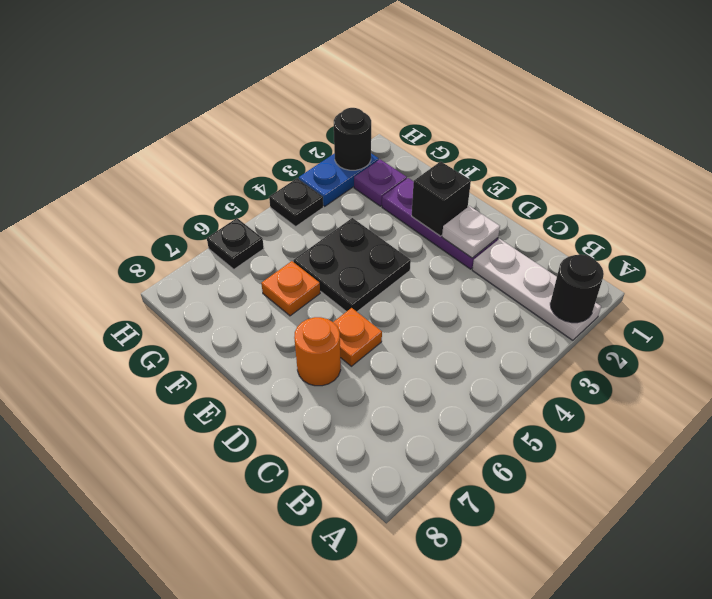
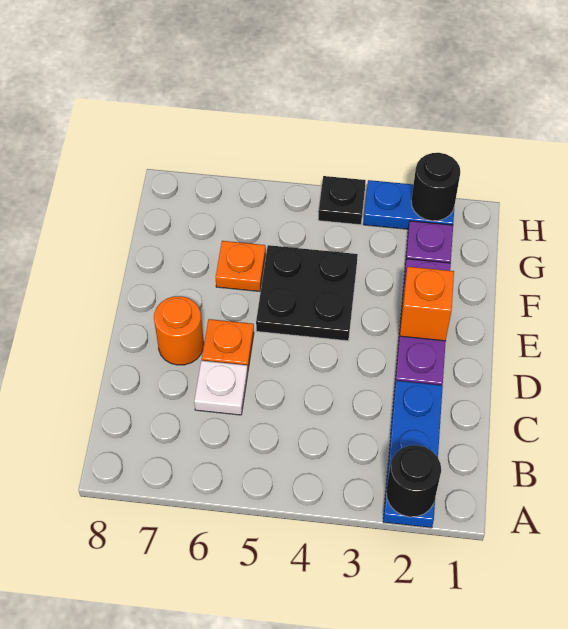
white 1x3 plate [472,239,601,340] -> blue 1x3 plate [383,381,443,528]
white 1x1 plate [442,206,500,258] -> white 1x1 plate moved to [194,361,248,415]
black 1x1 brick [412,161,471,236] -> orange 1x1 brick [400,267,454,341]
black 1x1 plate [207,218,264,269] -> none

